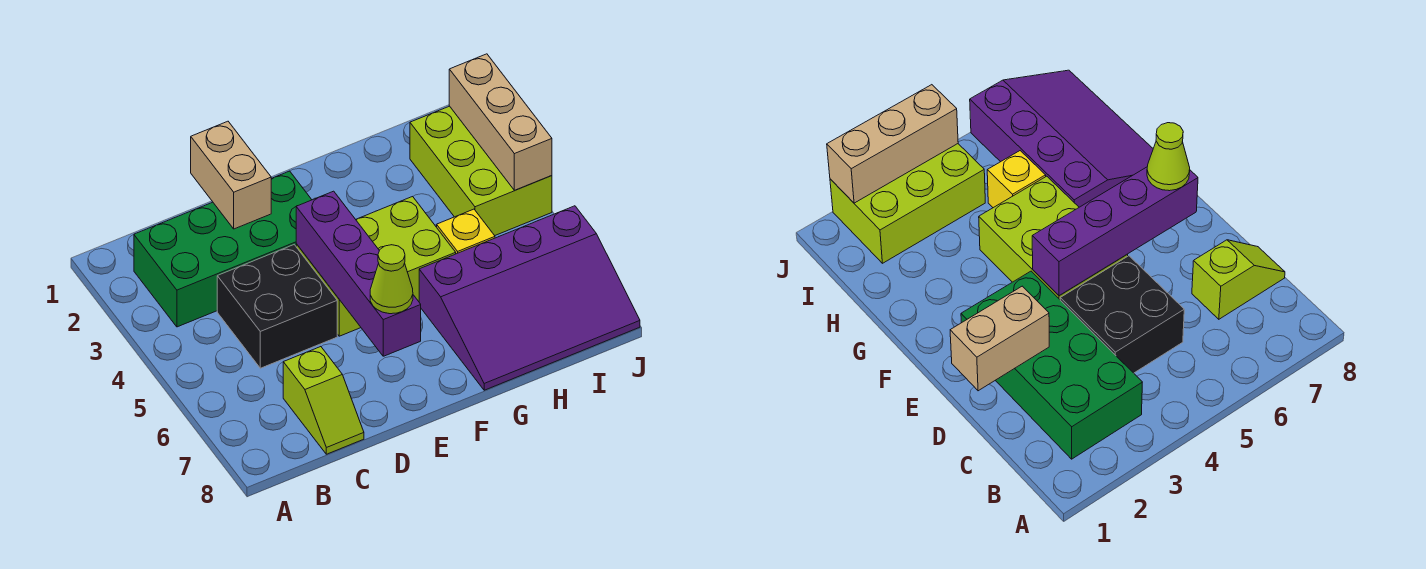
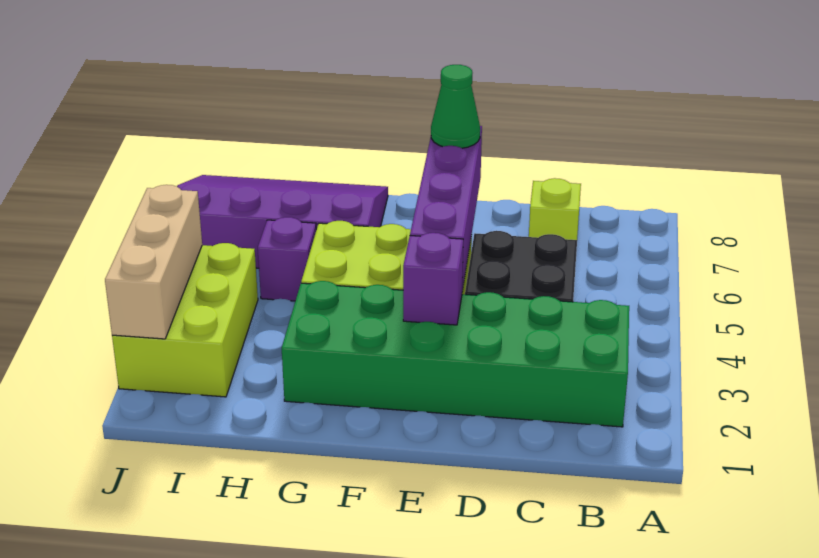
green 2x4 brick [134,171,312,327] -> green 2x6 brick [282,281,629,427]
tan 1x2 brick [191,121,271,229] -> none
none -> purple 1x1 brick [403,233,463,325]
lime 1x1 cone [370,245,413,314] -> green 1x1 cone [431,65,480,148]
yellow 1x1 brick [437,209,495,254] -> purple 1x1 brick [258,217,316,301]

